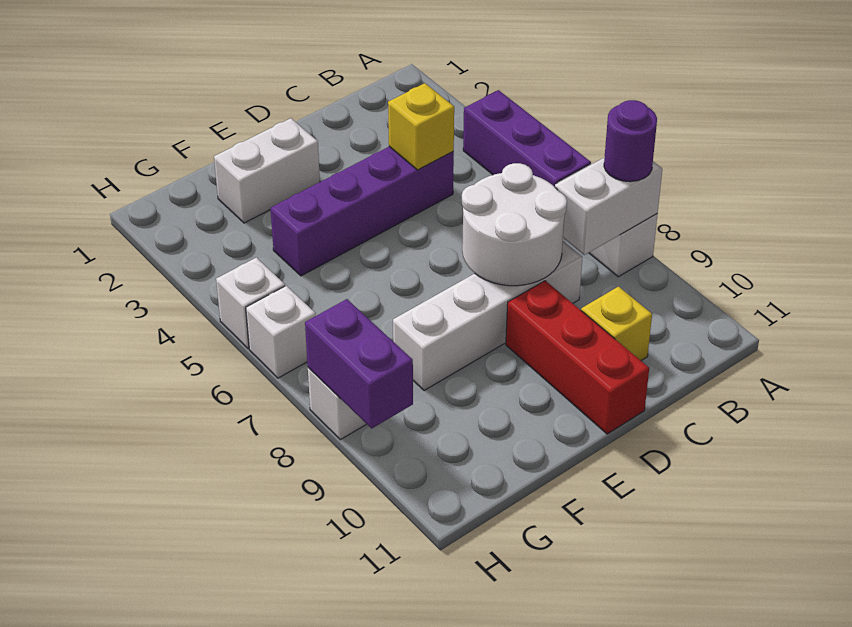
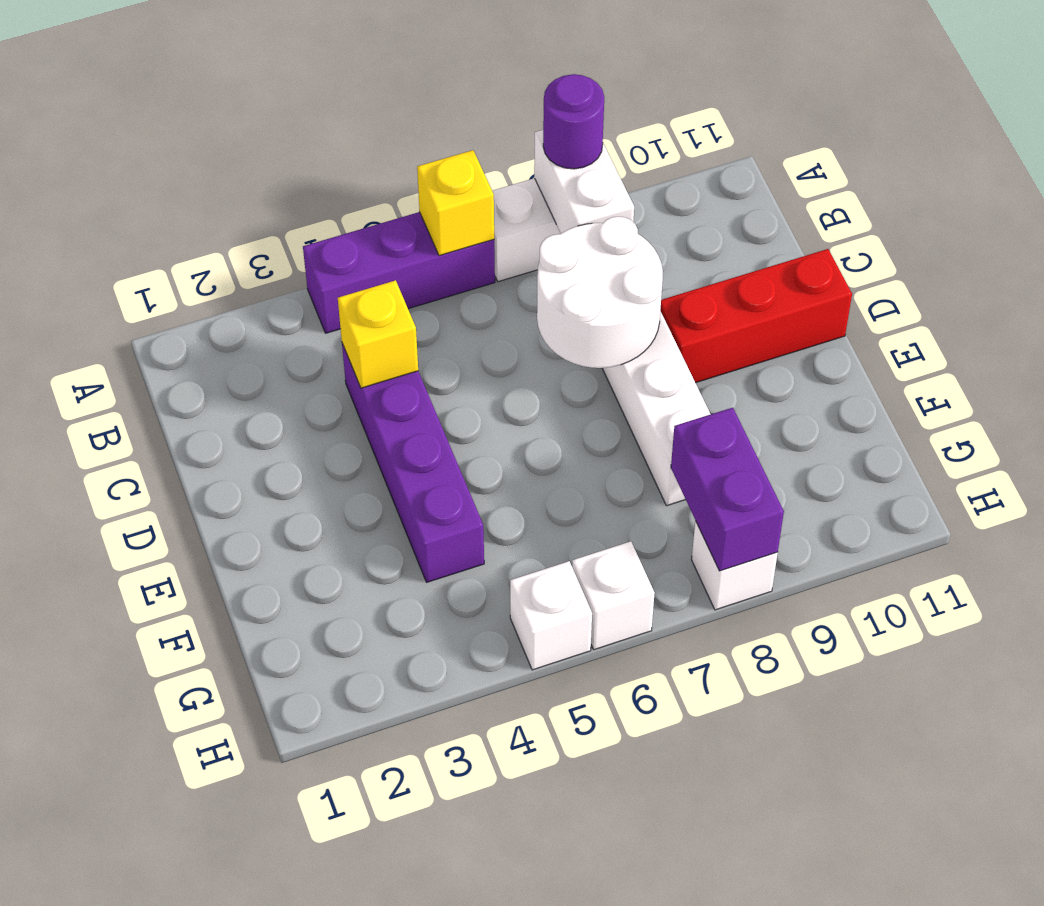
yellow 1x1 brick [581,287,652,360] -> yellow 1x1 brick moved to [417,150,494,256]
white 1x2 brick [214,118,320,223] -> none
purple 1x2 brick [305,299,413,428] -> purple 1x2 brick turned to [671,408,784,571]

